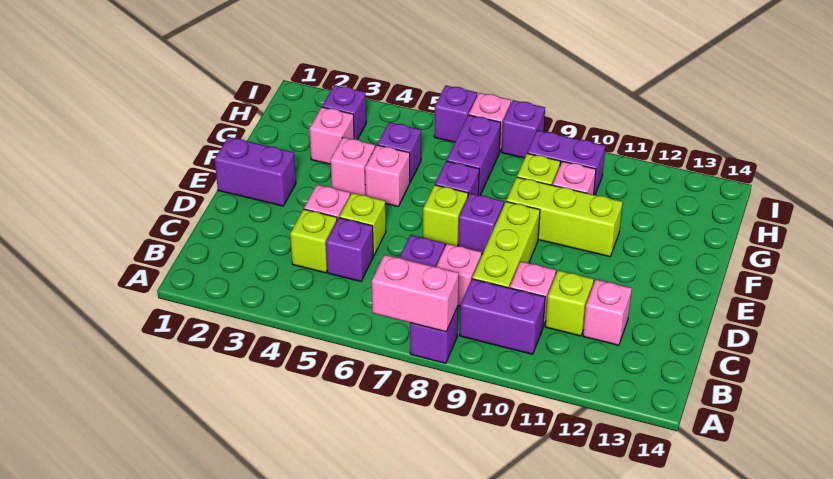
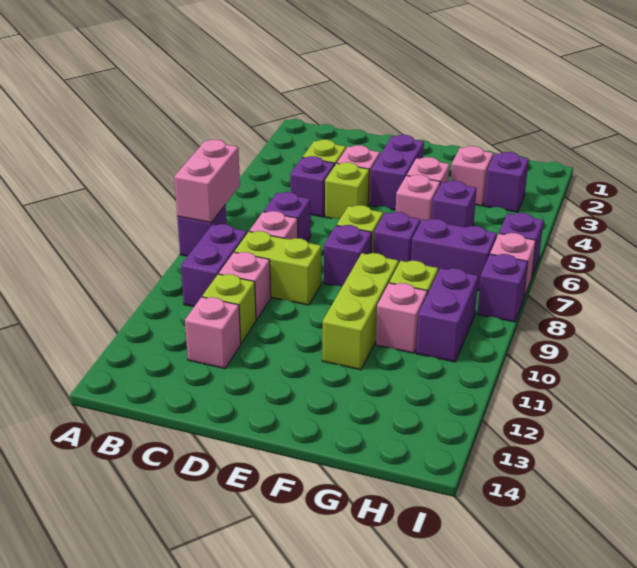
lime 1x3 brick [472,202,540,288] -> lime 1x2 brick [234,231,322,305]
purple 1x2 brick [215,137,296,206] -> purple 1x2 brick moved to [371,135,424,210]

